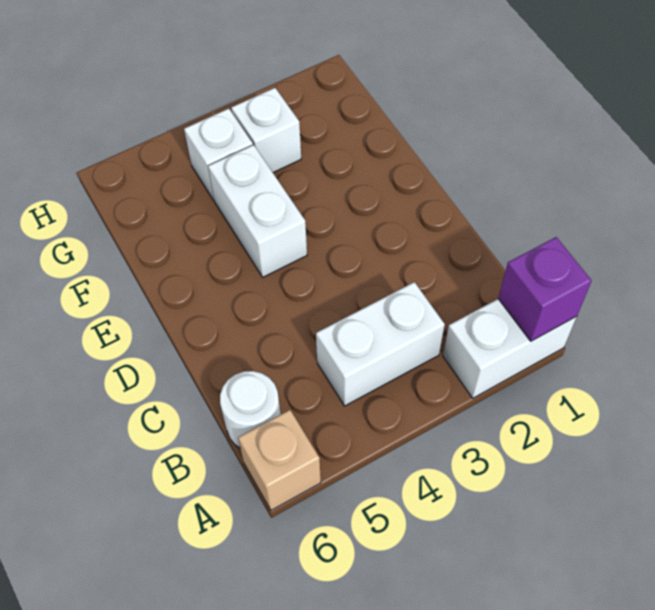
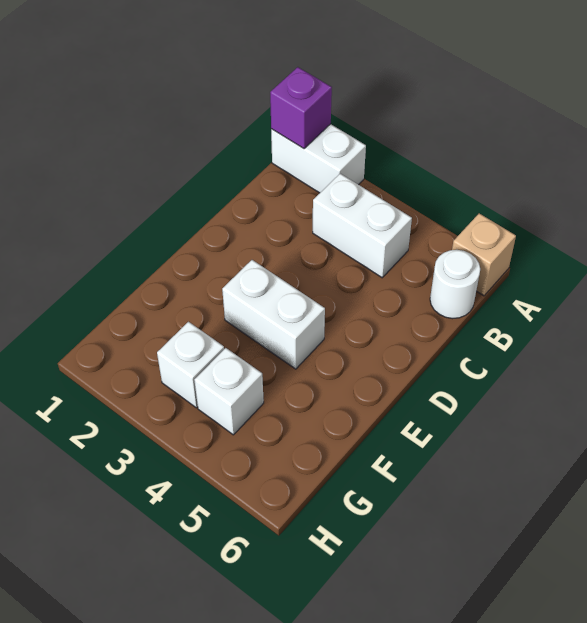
white 1x2 brick [208,145,307,277] -> white 1x2 brick turned to [222,260,325,369]

